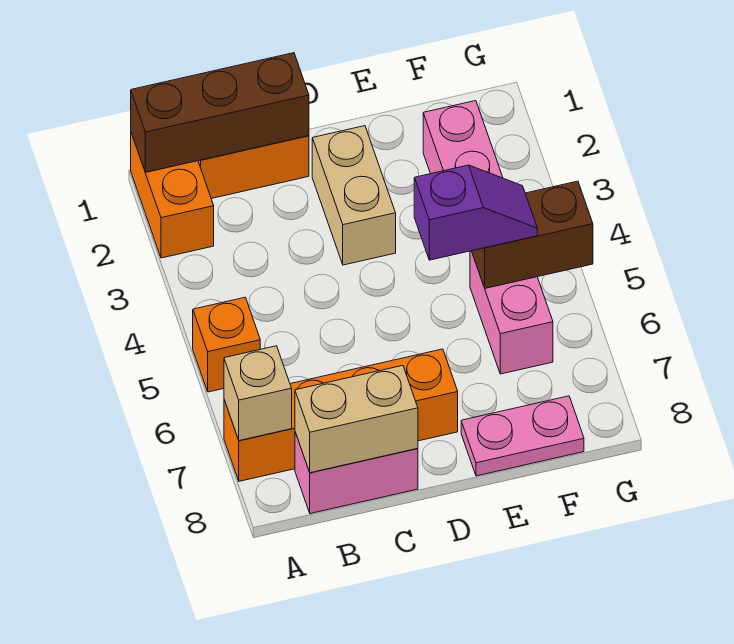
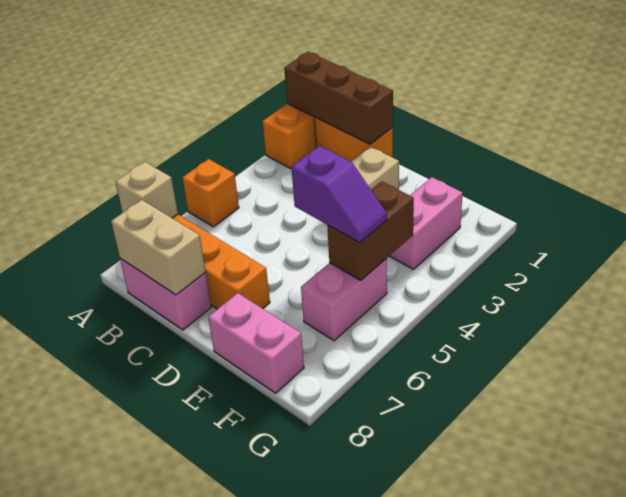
pink 1x2 plate [461,396,584,476] -> pink 1x2 brick [208,293,304,393]
brown 1x2 brick [472,181,593,288] -> brown 1x2 brick turned to [327,181,414,280]

